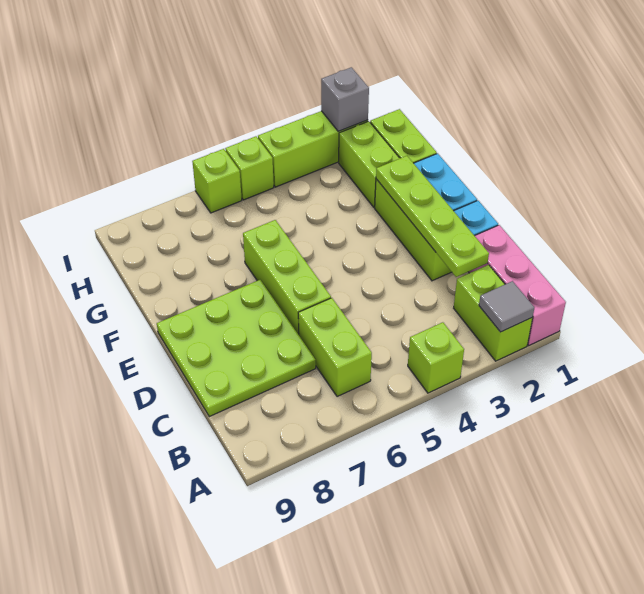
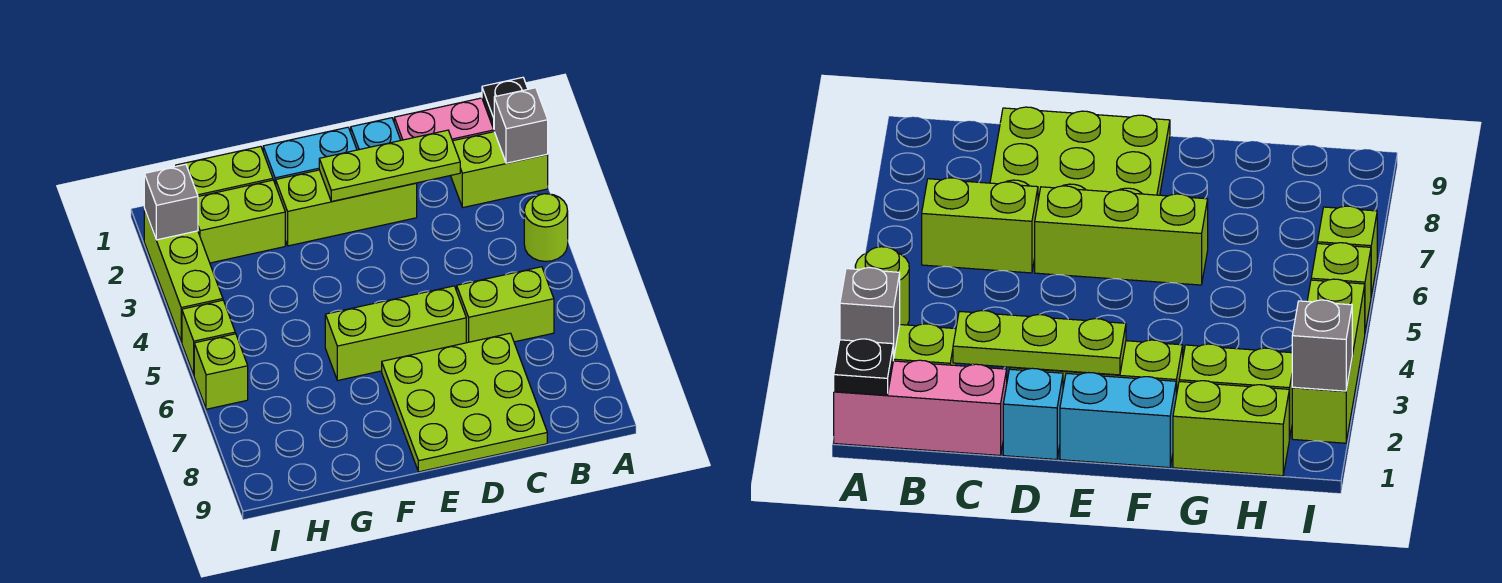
none -> black 1x1 plate [482,77,528,129]
grey 1x1 tile [479,281,534,332] -> grey 1x1 brick [494,88,548,163]
lime 1x1 brick [408,322,464,393] -> lime 1x1 round brick [524,194,568,261]
lime 1x4 plate [376,156,489,277] -> lime 1x3 plate [319,130,460,202]

